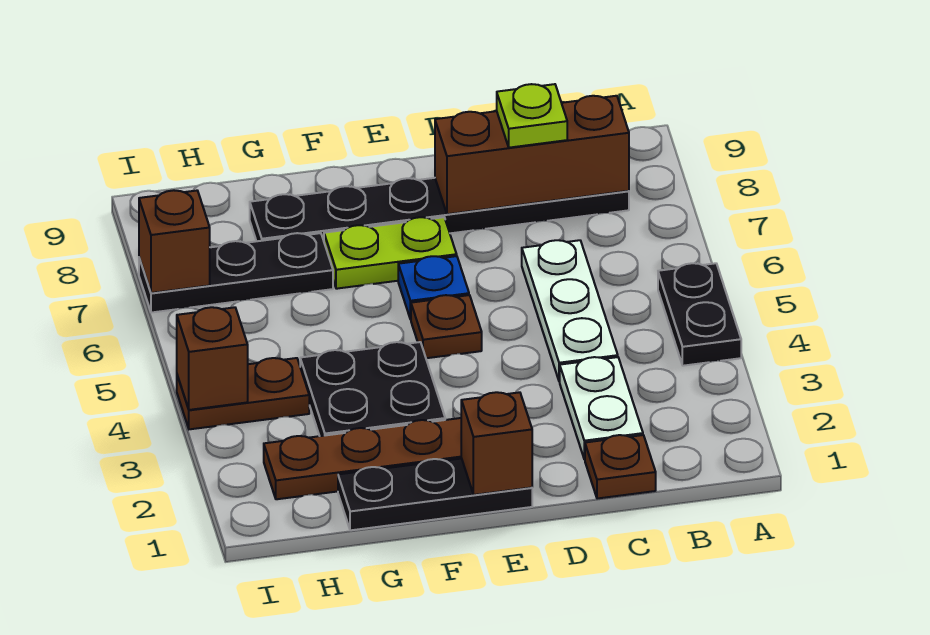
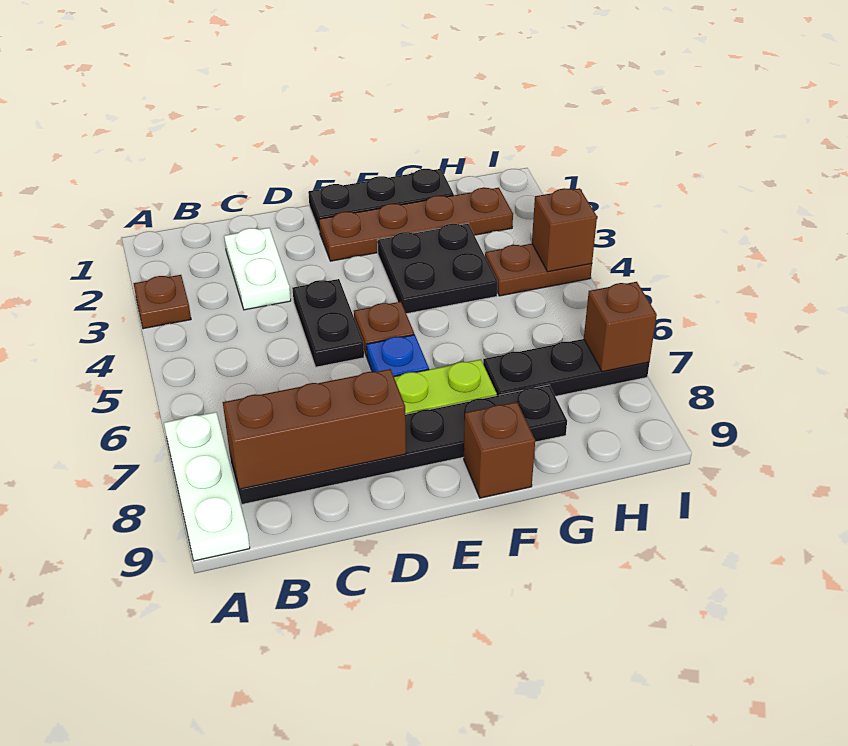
black 1x2 plate [658,263,741,366] -> black 1x2 plate moved to [292,279,364,367]
brown 1x1 plate [585,435,656,499] -> brown 1x1 plate moved to [134,275,191,329]
white 1x3 plate [522,240,618,382] -> white 1x3 plate moved to [164,412,250,561]
lime 1x1 plate [497,84,567,148] -> none
brown 1x1 brick [461,392,532,495] -> brown 1x1 brick moved to [464,402,535,498]

